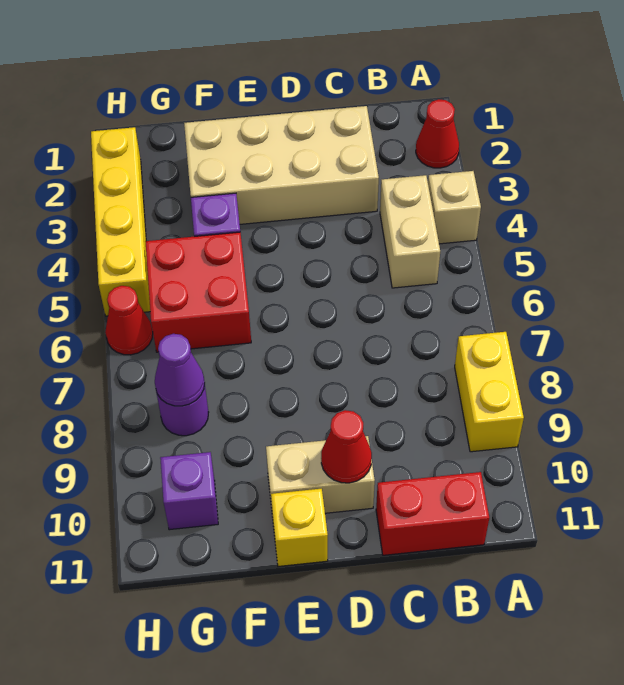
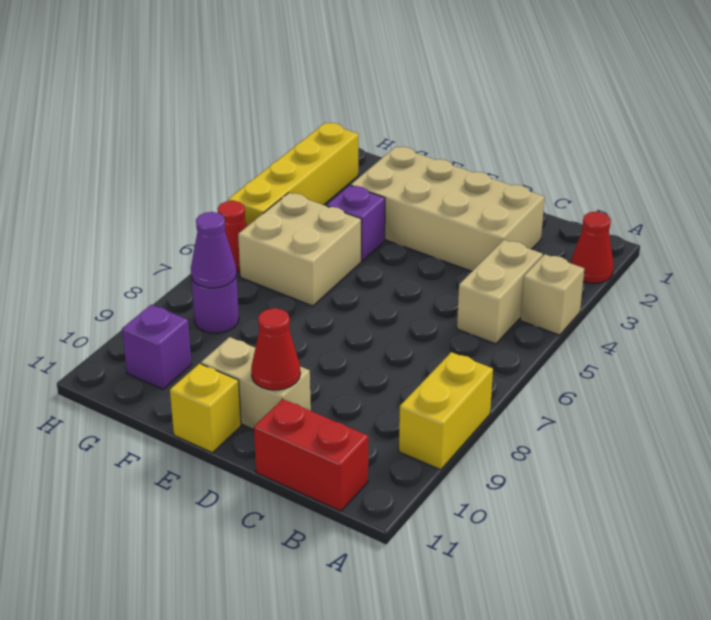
red 2x2 brick [145,232,251,352] -> tan 2x2 brick [238,193,361,306]

